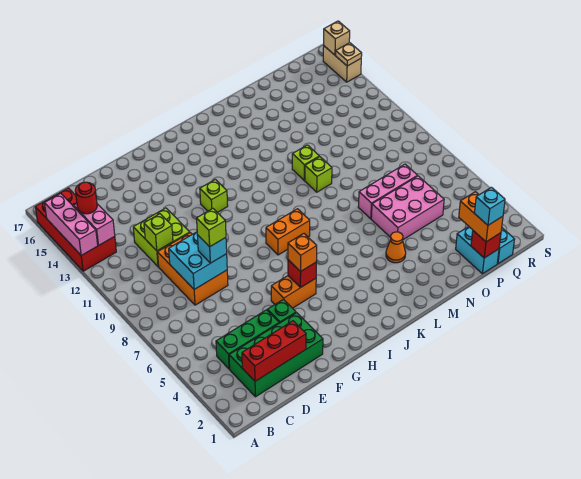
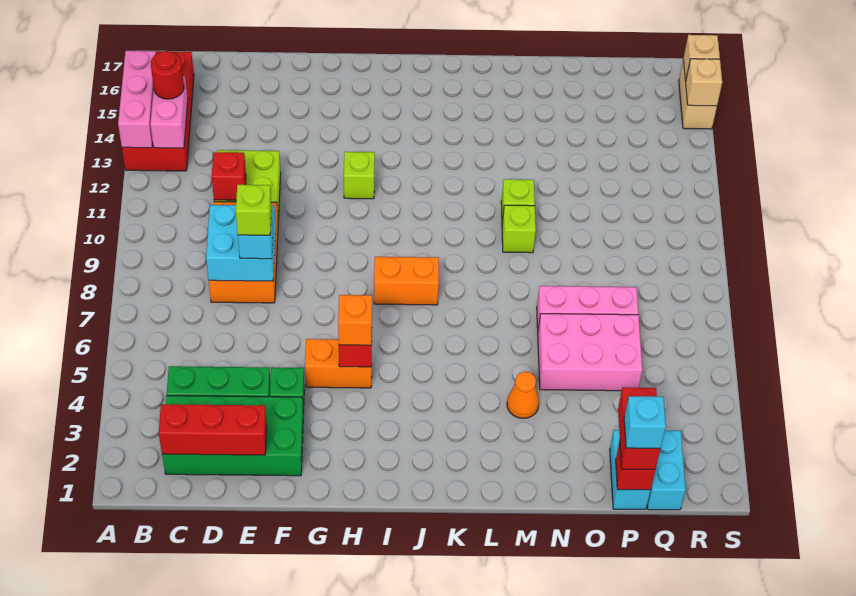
lime 1x1 brick [144,214,173,251] -> red 1x1 brick [212,152,246,200]
orange 1x2 brick [459,192,503,242] -> red 1x2 brick [618,387,661,469]
tan 1x1 plate [336,43,362,66] -> tan 1x1 brick [685,59,722,106]

